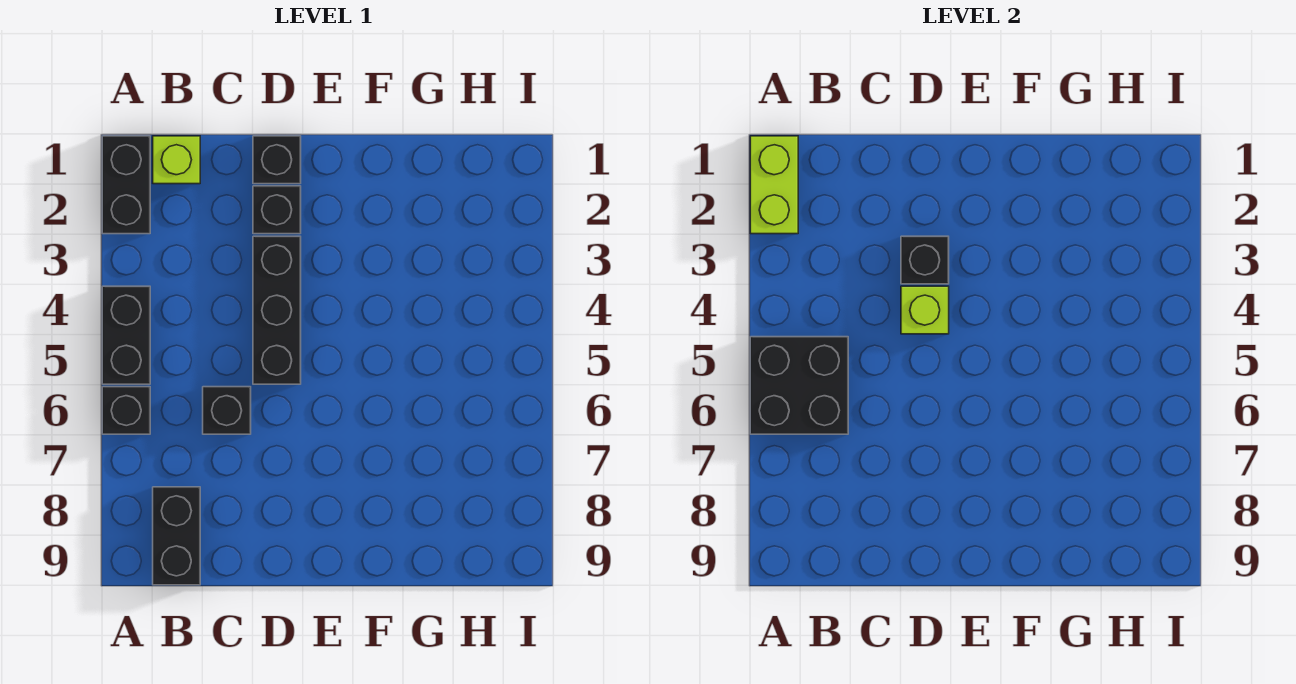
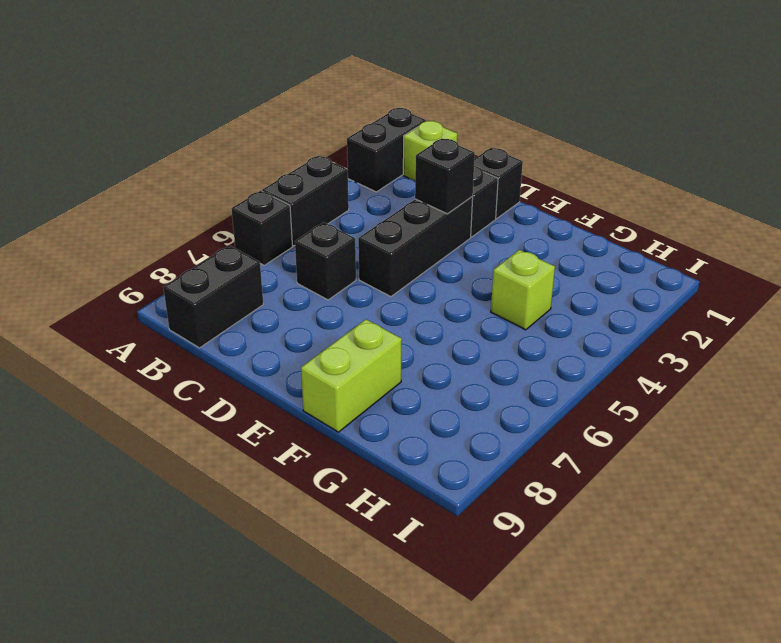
lime 1x2 brick [750,136,798,234] -> lime 1x2 brick moved to [301,319,402,432]
black 2x2 brick [750,337,848,434] -> none
lime 1x1 brick [901,286,949,334] -> lime 1x1 brick moved to [491,250,555,330]

